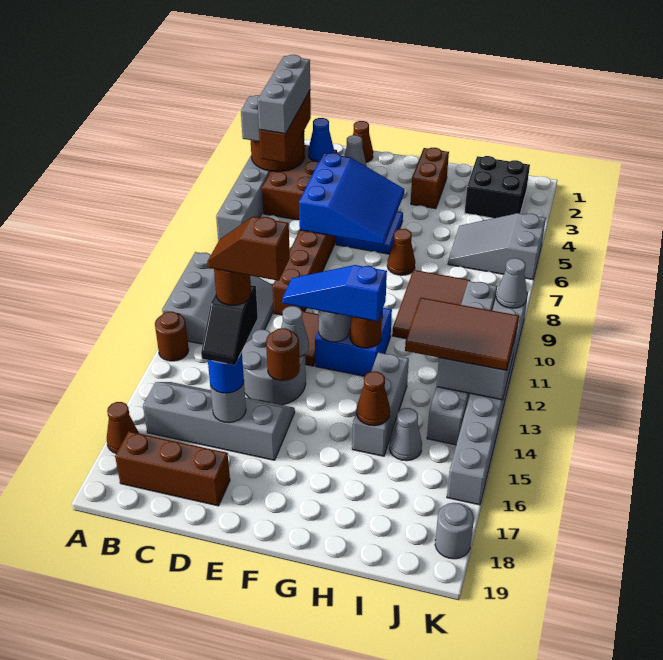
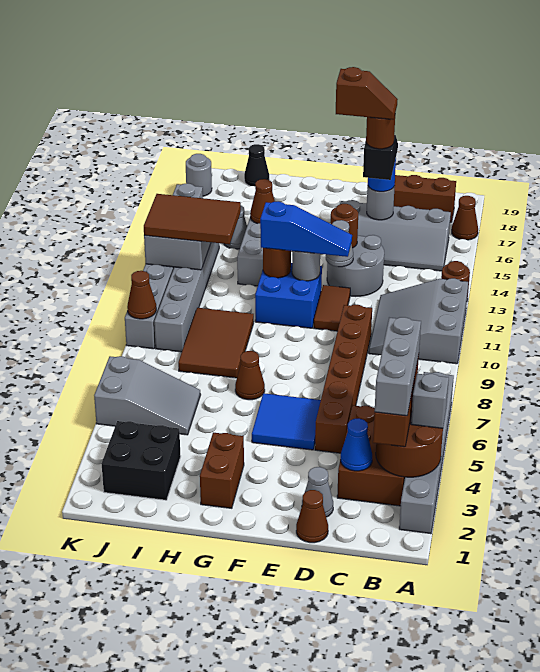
blue 3x3 slope [299,153,404,245] -> none
none -> black 1x1 cone [244,144,269,186]
grey 1x1 cone [496,258,527,308] -> brown 1x1 cone [127,271,156,319]

